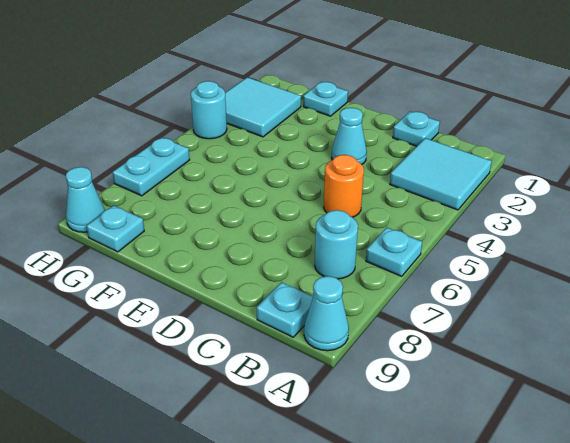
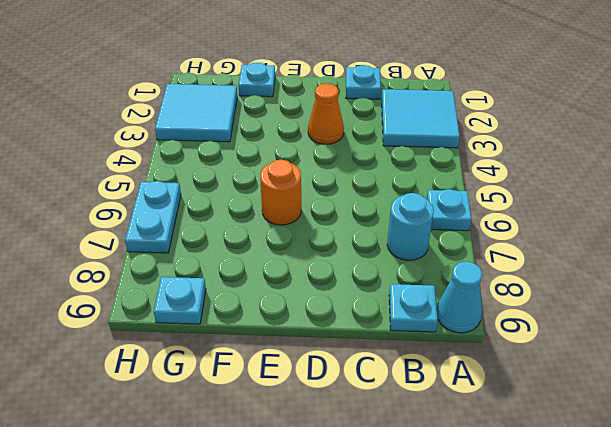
orange 1x1 round brick [324,155,364,217] -> orange 1x1 round brick moved to [260,159,301,225]
cyan 1x1 cone [332,108,367,164] -> orange 1x1 cone [308,84,344,144]
cyan 1x1 round brick [191,81,227,139] -> none
cyan 1x1 cone [66,167,105,232] -> none

